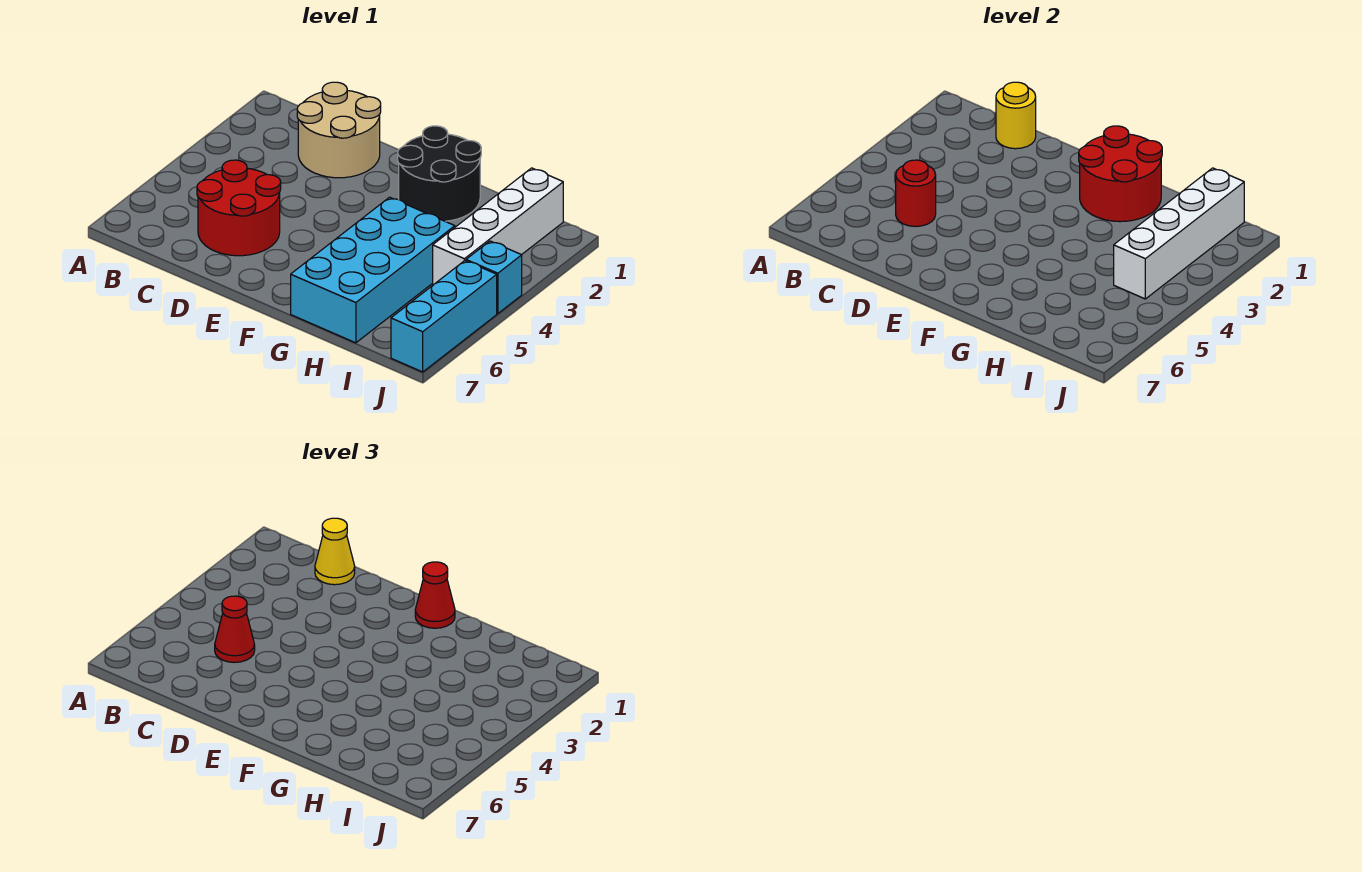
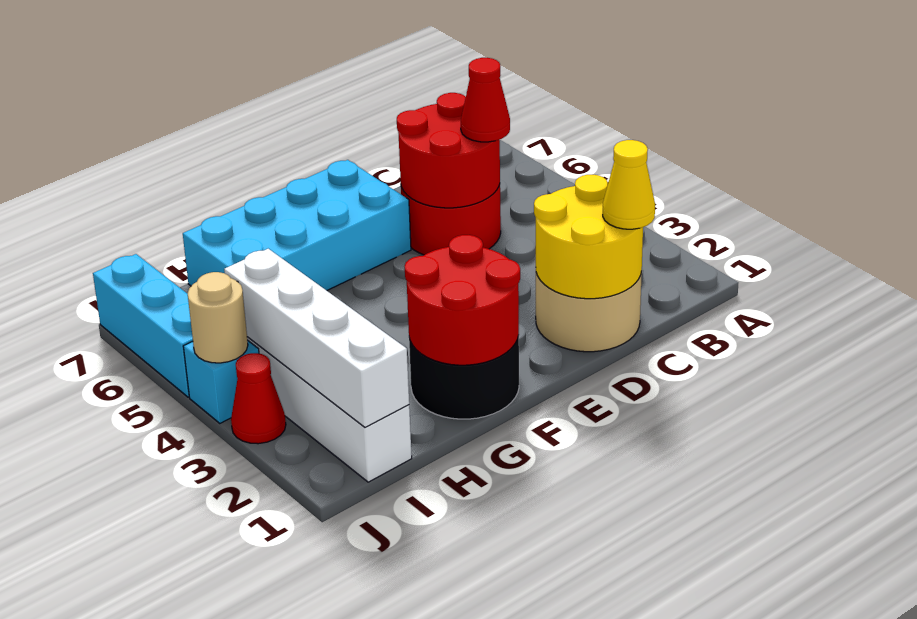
yellow 1x1 round brick [996,82,1036,149] -> yellow 2x2 round brick [534,175,643,299]
red 1x1 round brick [896,160,936,227] -> red 2x2 round brick [397,93,500,208]
red 1x1 cone [415,562,455,628] -> red 1x1 cone moved to [231,353,286,444]
cyan 2x4 brick [291,197,455,343] -> cyan 2x4 brick turned to [183,160,411,291]
none -> tan 1x1 round brick [188,272,248,363]

